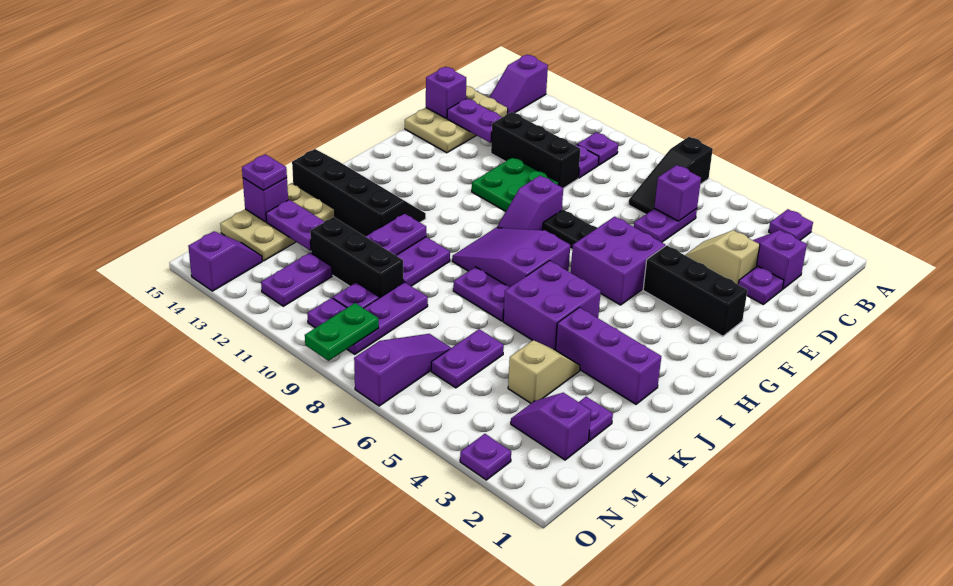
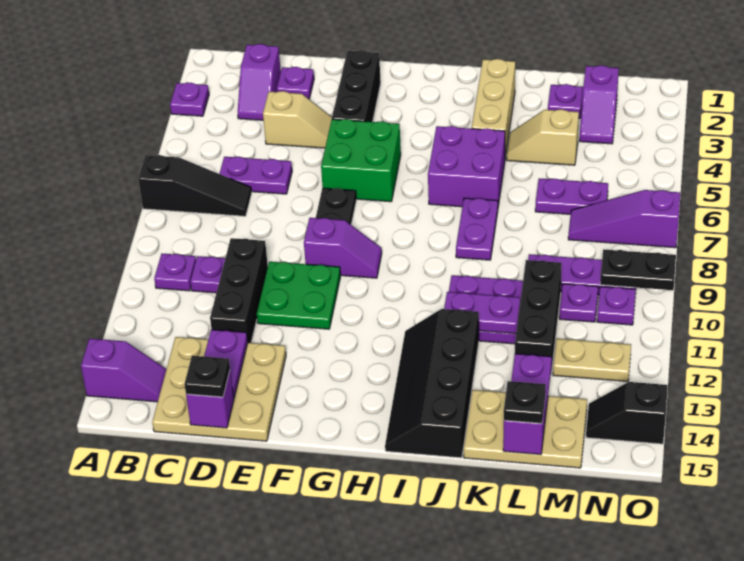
purple 1x1 brick [654,165,701,221] -> none
tan 2x3 plate [405,86,508,153] -> tan 3x3 plate [152,337,286,441]
tan 1x2 slope [685,230,760,284] -> tan 1x2 slope turned to [263,91,332,148]
none -> black 1x1 plate [185,356,230,397]
purple 2x2 brick [571,217,665,305] -> green 2x2 brick [321,119,401,202]
purple 2x3 slope [452,228,570,287] -> none
purple 1x3 brick [556,307,661,404] -> tan 1x3 brick [472,59,515,157]
purple 1x1 plate [242,154,287,191] -> black 1x1 plate [504,381,546,424]
purple 1x2 plate [261,253,332,306] -> tan 1x2 plate [553,339,631,382]
green 1x2 plate [305,303,379,361] -> black 1x2 plate [600,249,676,290]
purple 1x2 slope [188,231,262,291] -> black 1x2 slope [586,382,668,444]
purple 1x1 plate [460,434,511,480] -> none

